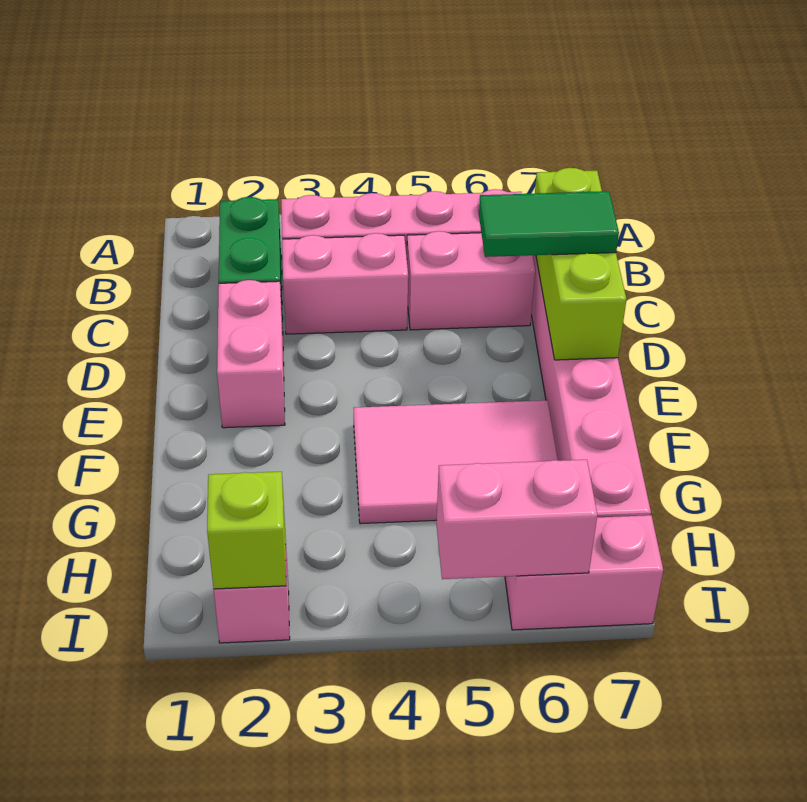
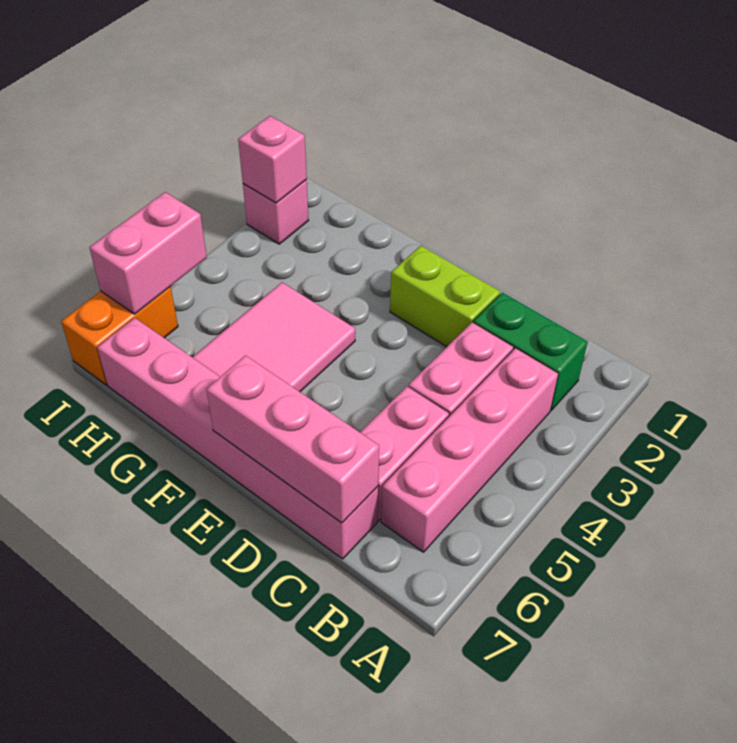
lime 1x3 brick [535,168,627,360] -> pink 1x3 brick [206,355,379,523]
pink 1x2 brick [217,280,285,428] -> lime 1x2 brick [390,246,500,347]
green 1x2 tile [479,191,619,257] -> none
lime 1x1 brick [207,472,286,589] -> pink 1x1 brick [238,116,307,203]
pink 1x2 brick [505,515,663,630] -> orange 1x2 brick [61,286,178,385]

